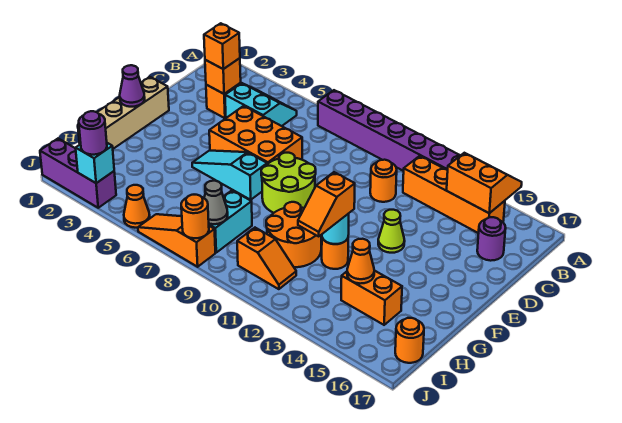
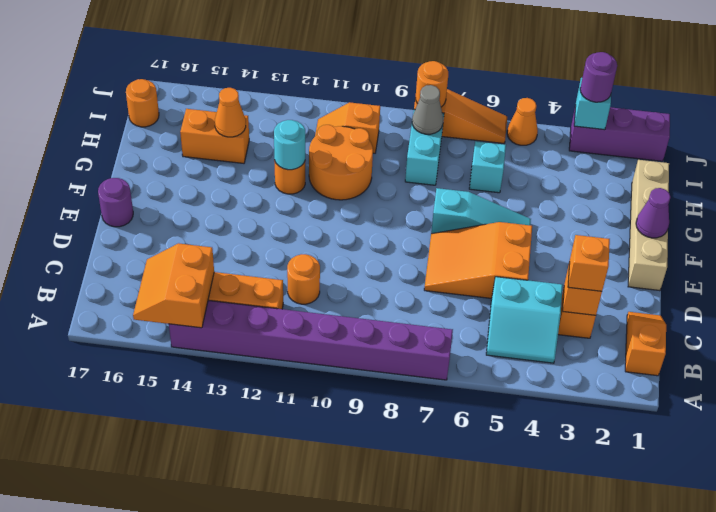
orange 2x2 slope [447,153,522,213] -> orange 2x2 slope turned to [133,243,214,328]
purple 1x1 round brick [477,217,506,261] -> purple 1x1 round brick moved to [98,178,133,227]
orange 2x3 brick [209,106,302,164] -> orange 2x3 slope [424,222,532,298]
lime 2x2 round brick [261,153,316,213] -> none
lime 1x1 cone [378,210,405,253] -> none
orange 1x2 slope [298,172,355,236] -> orange 1x2 slope moved to [625,312,666,376]
none -> cyan 1x1 brick [469,141,506,193]

